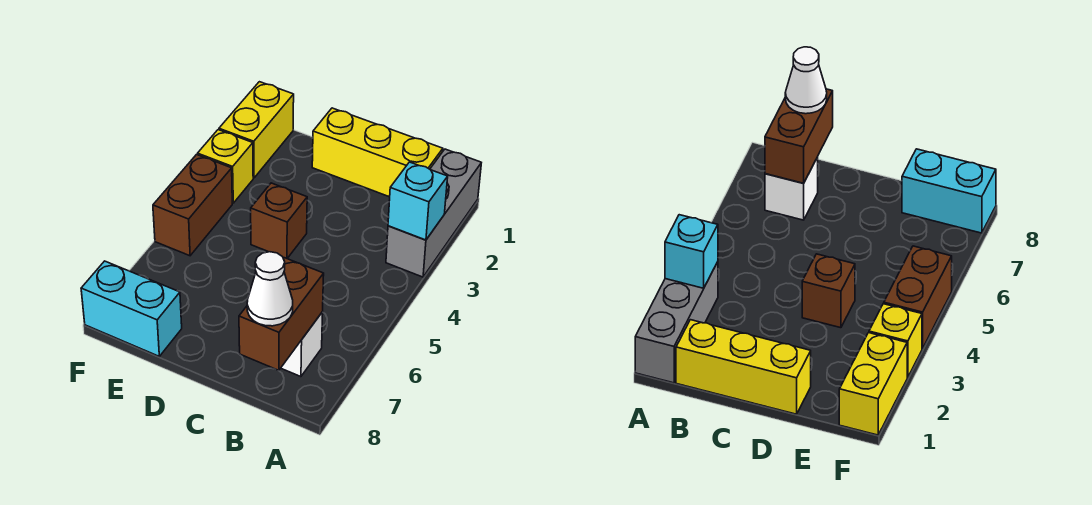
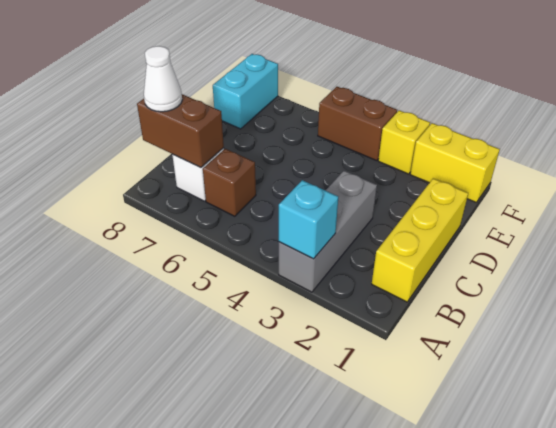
grey 1x3 brick [386,149,481,277] -> grey 1x3 brick turned to [279,171,377,292]
brown 1x1 brick [251,183,307,258] -> brown 1x1 brick moved to [203,149,256,216]

